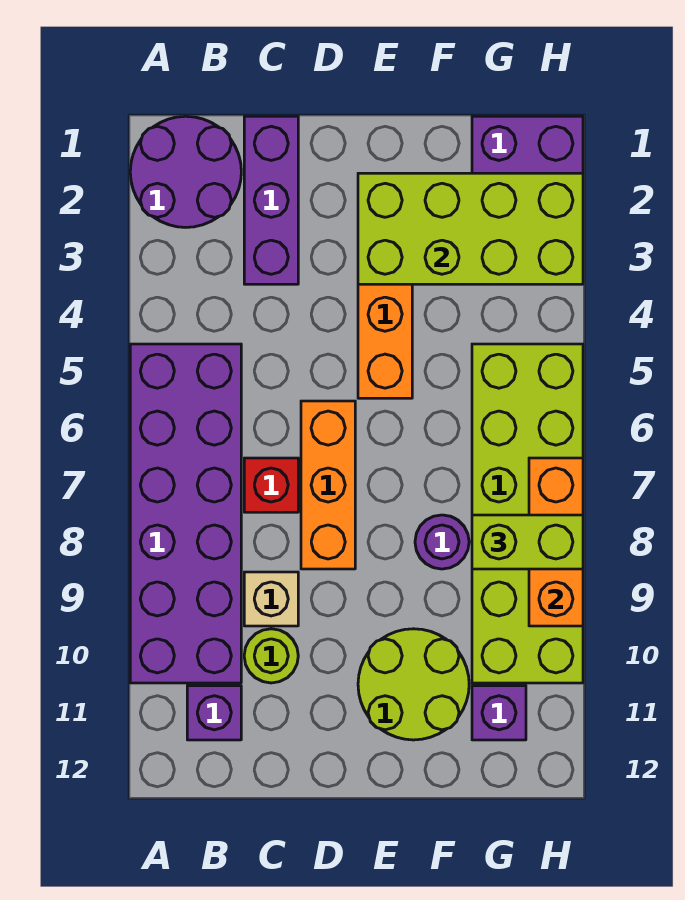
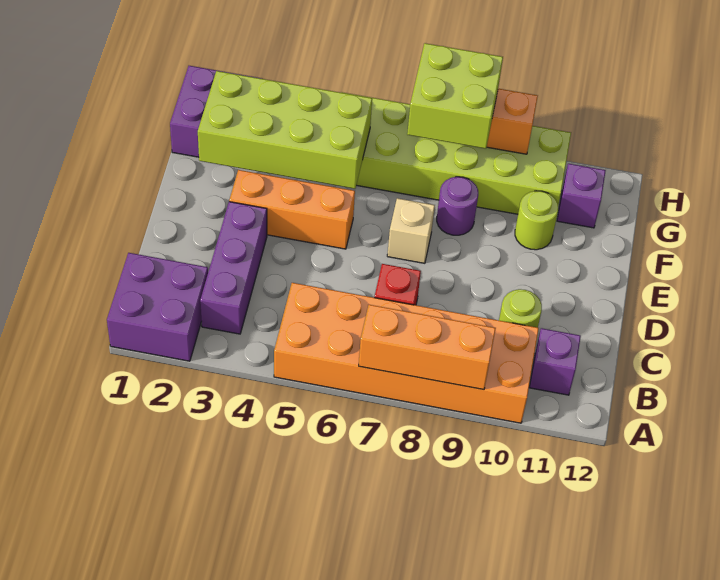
purple 2x2 round brick [130,116,241,227] -> purple 2x2 brick [107,253,208,361]
purple 2x6 brick [130,344,241,683] -> orange 2x6 brick [274,283,539,423]
purple 1x3 brick [244,116,298,284] -> purple 1x3 brick turned to [200,202,267,334]
tan 1x1 brick [244,572,298,626] -> tan 1x1 brick moved to [387,198,435,263]
orange 1x3 brick [301,401,355,569] -> orange 1x3 brick moved to [359,305,496,390]
lime 2x4 brick [358,173,583,284] -> lime 2x4 brick turned to [198,71,372,189]
lime 2x2 round brick [358,629,469,740] -> lime 1x1 round brick [515,191,558,250]
lime 1x2 brick [472,515,583,569] -> lime 2x2 brick [407,43,503,149]

